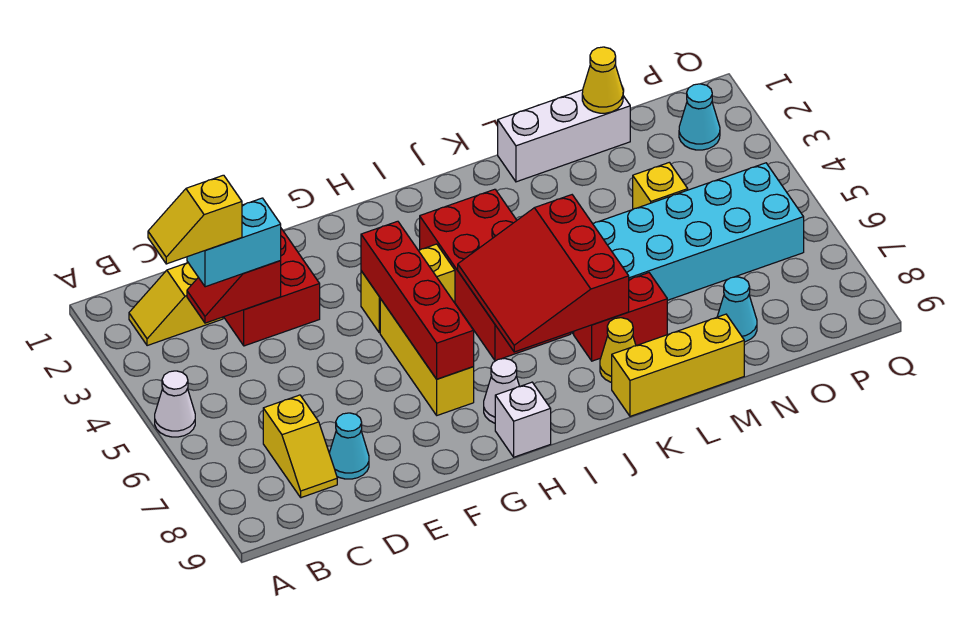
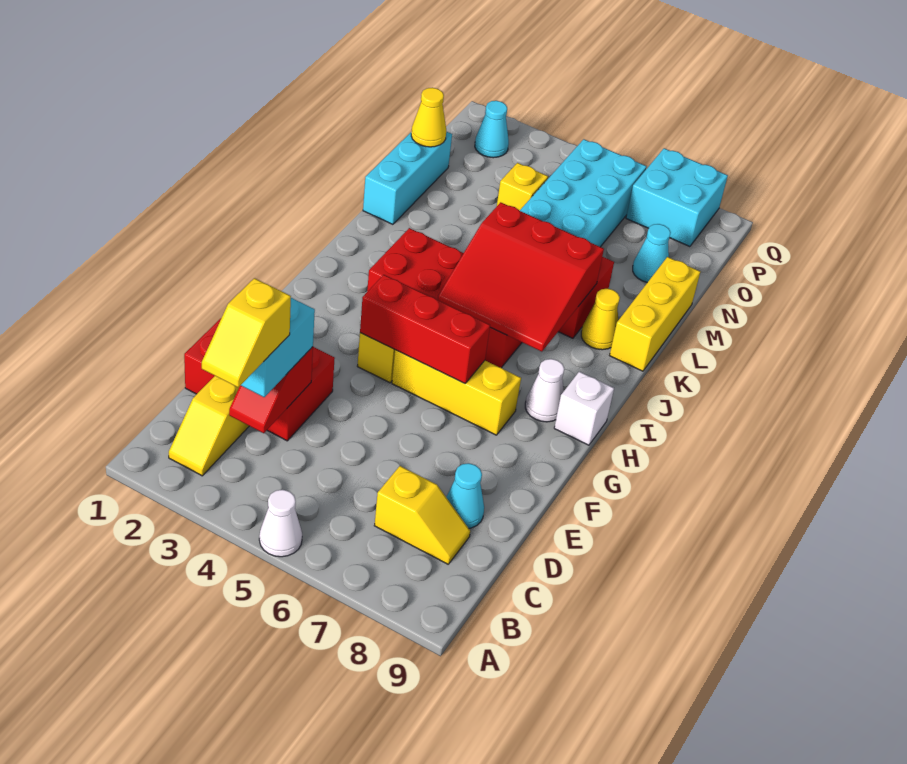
red 1x4 brick [361,221,474,379] -> red 1x3 brick [360,275,490,383]
white 1x3 brick [498,90,630,182] -> cyan 1x3 brick [363,131,452,224]
none -> cyan 2x2 brick [626,148,728,247]

